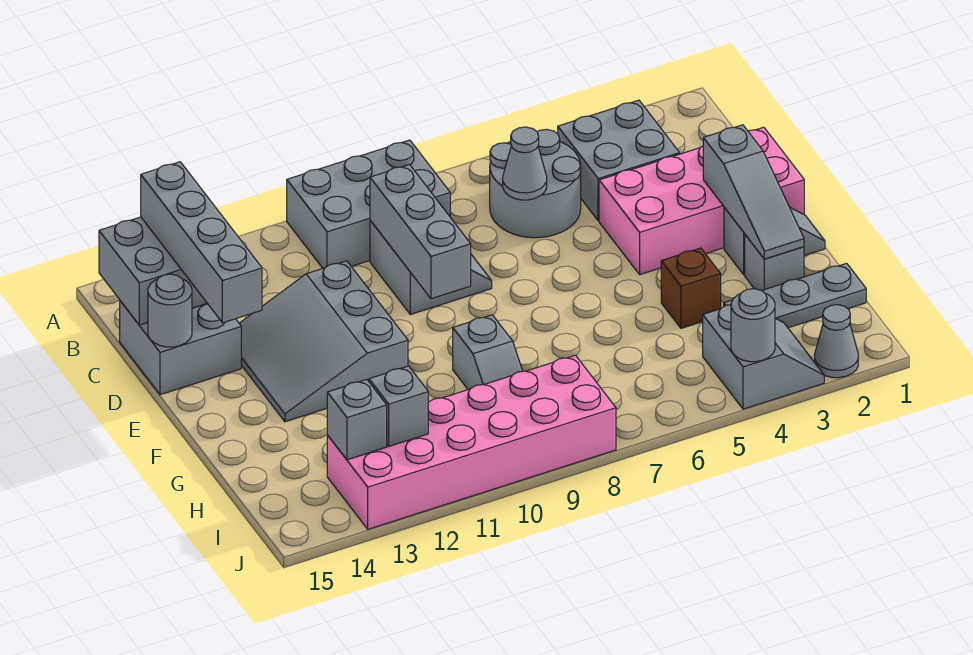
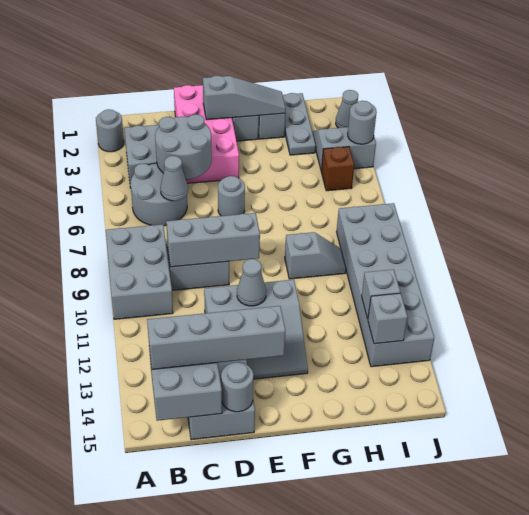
none -> grey 1x1 round brick [96,109,124,152]
none -> grey 2x2 round brick [155,114,212,179]
none -> grey 1x1 round brick [218,176,245,216]
none -> grey 1x1 cone [237,259,266,306]
brown 1x1 brick [661,248,721,328] -> brown 1x1 brick moved to [321,147,354,191]
pink 2x6 brick [327,355,616,529] -> grey 2x6 brick [337,203,434,367]

